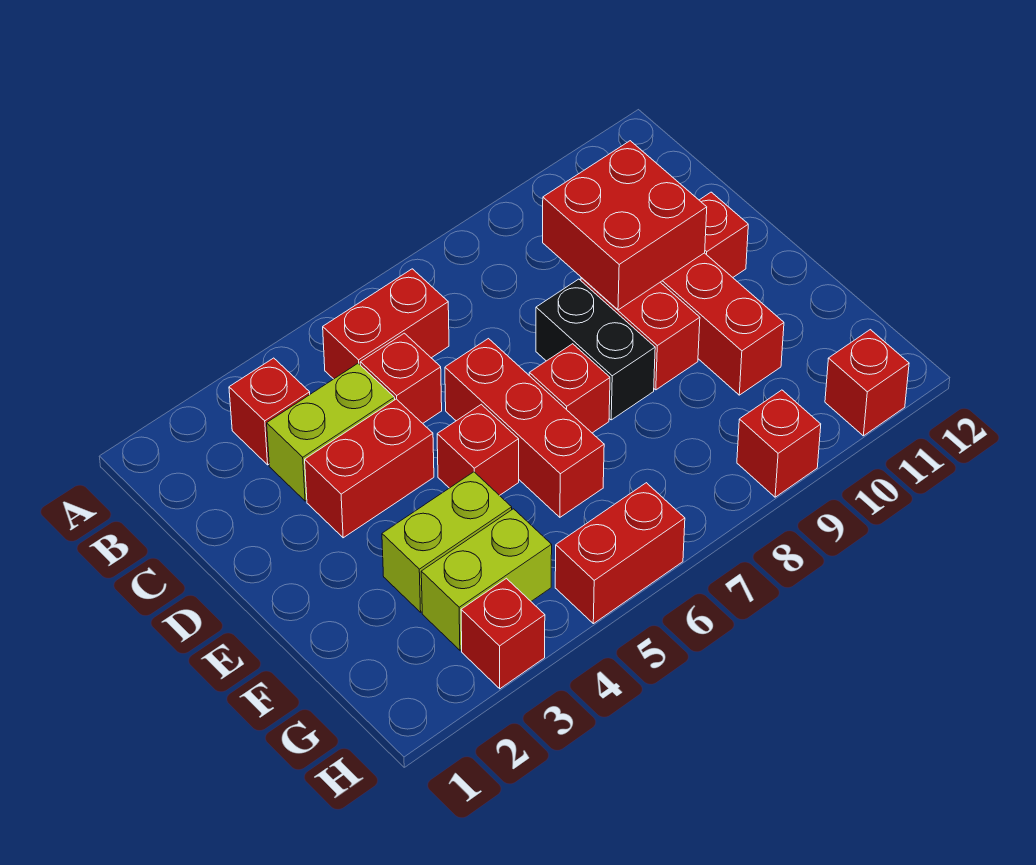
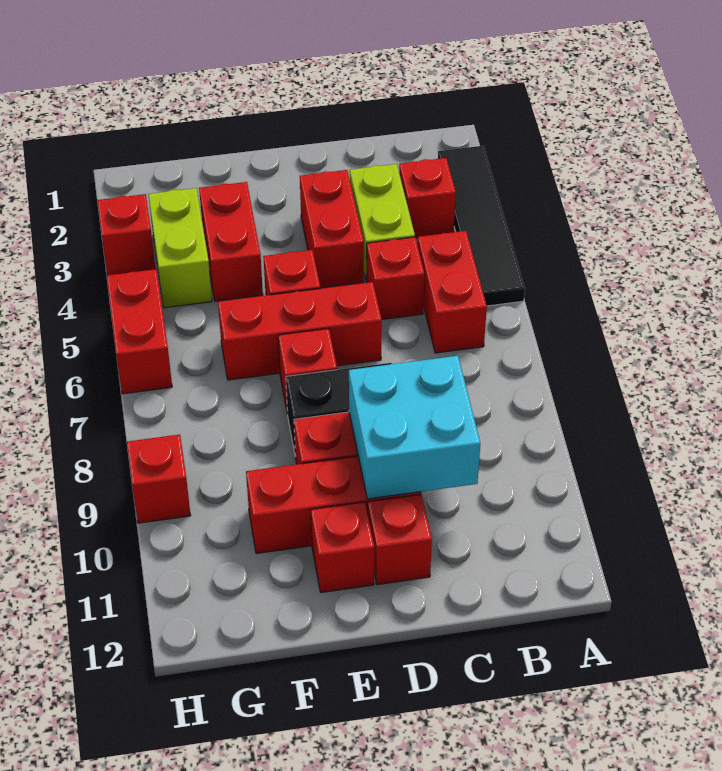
none -> black 1x4 tile [438,146,525,306]
red 2x2 brick [543,141,707,310] -> cyan 2x2 brick [349,356,480,499]
lime 1x2 brick [382,472,512,612] -> red 1x2 brick [199,182,263,301]
red 1x1 brick [825,330,909,436] -> red 1x1 brick moved to [311,502,374,592]

